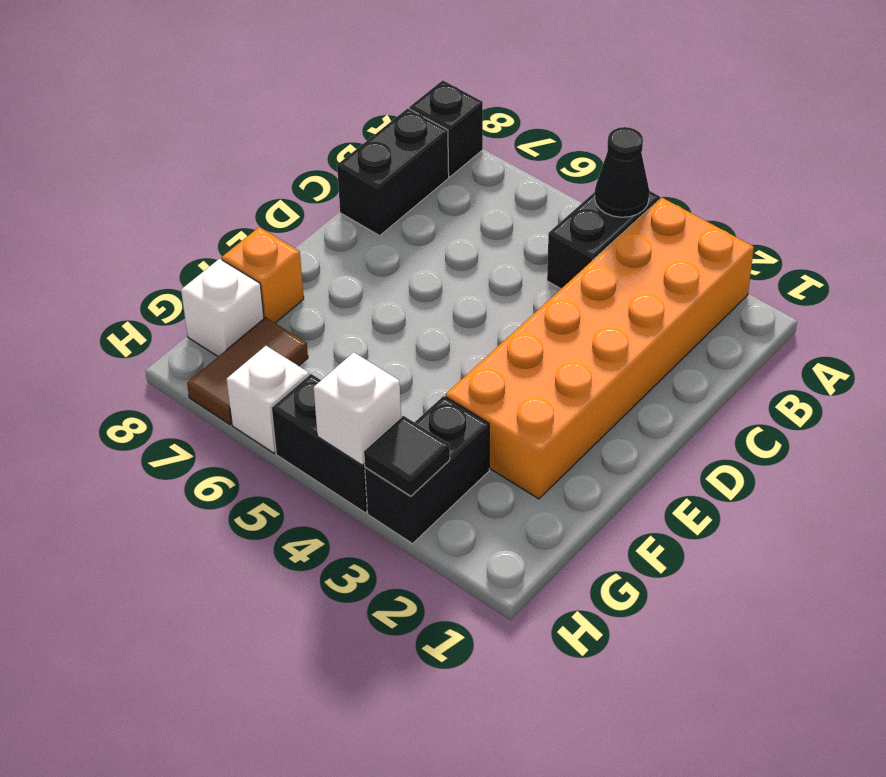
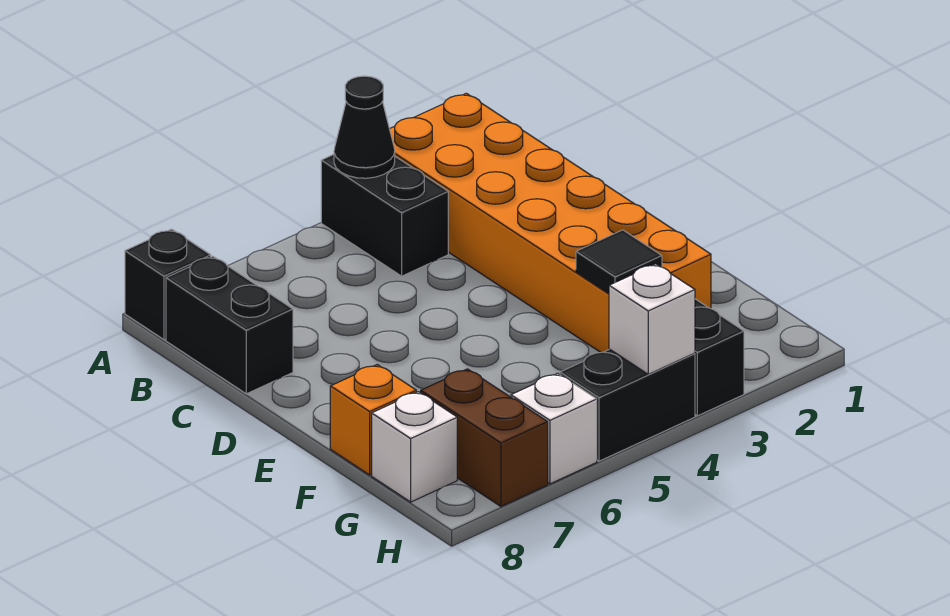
brown 1x2 tile [187,317,308,424] -> brown 1x2 brick [421,369,548,506]
black 1x1 tile [364,416,450,496] -> black 1x1 tile moved to [576,230,662,293]

